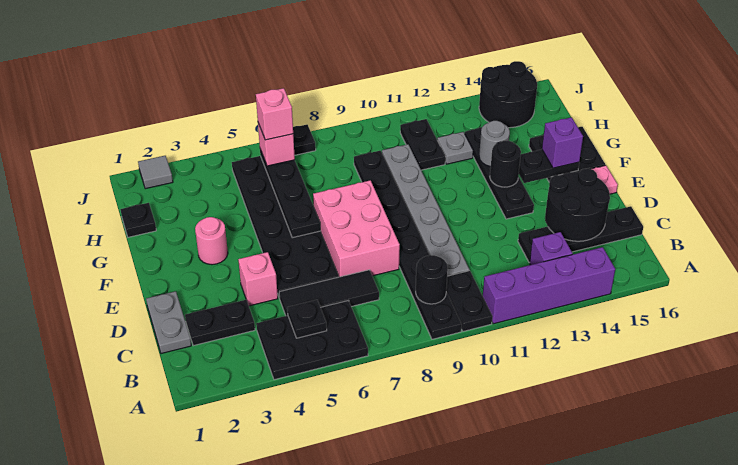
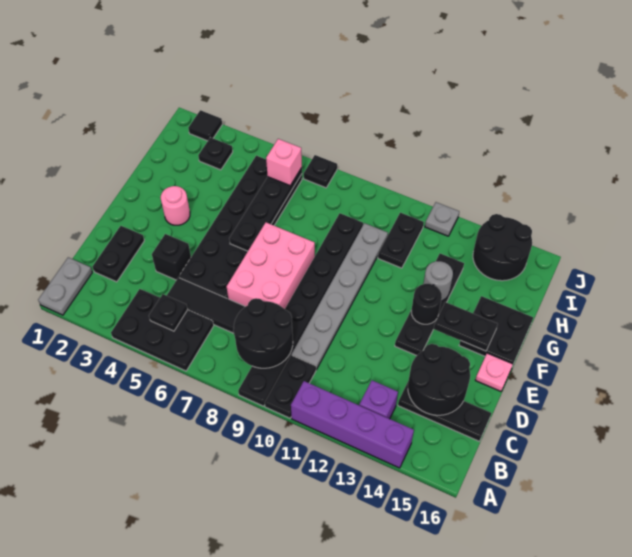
black 1x1 round brick [416,255,448,304] -> black 2x2 round brick [233,298,293,368]
grey 1x2 plate [146,291,191,354] -> grey 1x2 plate moved to [38,257,92,315]
black 1x2 plate [185,300,255,346] -> black 1x2 plate turned to [93,226,144,282]
black 1x4 plate [518,206,643,263] -> black 1x3 plate [398,383,491,441]
pink 1x1 brick [238,252,278,306] -> black 1x1 brick [152,234,191,280]
purple 1x1 brick [542,117,583,168] -> none
black 1x1 plate [120,203,156,237] -> black 1x1 plate moved to [198,137,233,170]
grey 1x1 plate [437,132,473,164] -> grey 1x1 plate moved to [425,202,459,236]
pink 1x1 brick [256,88,293,140] -> none
grey 1x1 tile [138,156,173,189] -> black 1x1 tile [188,110,222,141]

